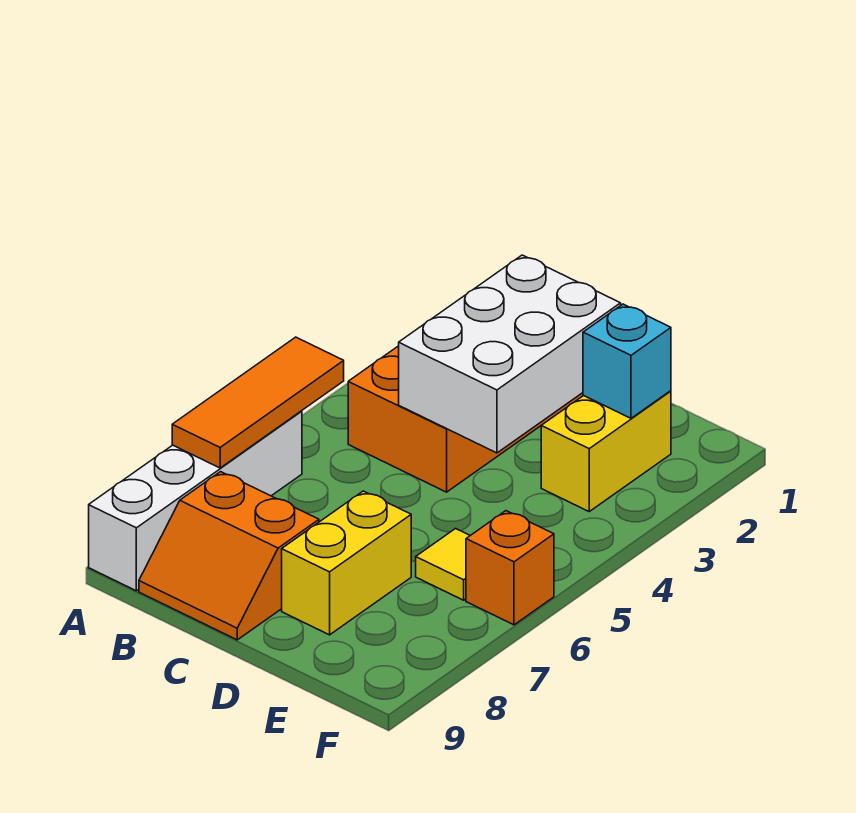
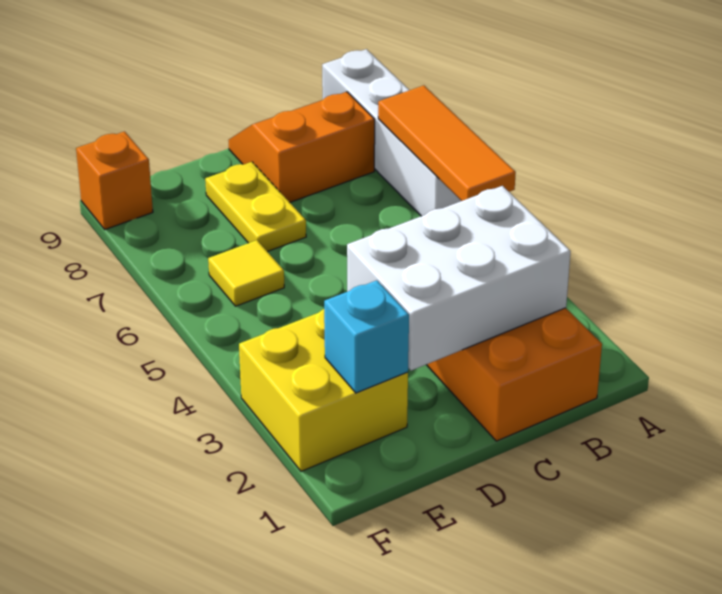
white 2x3 brick [399,255,621,453] -> white 2x3 brick turned to [347,186,571,371]
yellow 1x2 brick [282,491,411,635] -> yellow 1x2 plate [205,162,306,252]
yellow 1x2 brick [541,391,671,511] -> yellow 2x2 brick [239,309,408,471]
orange 1x1 brick [466,511,554,625] -> orange 1x1 brick moved to [76,132,153,229]

